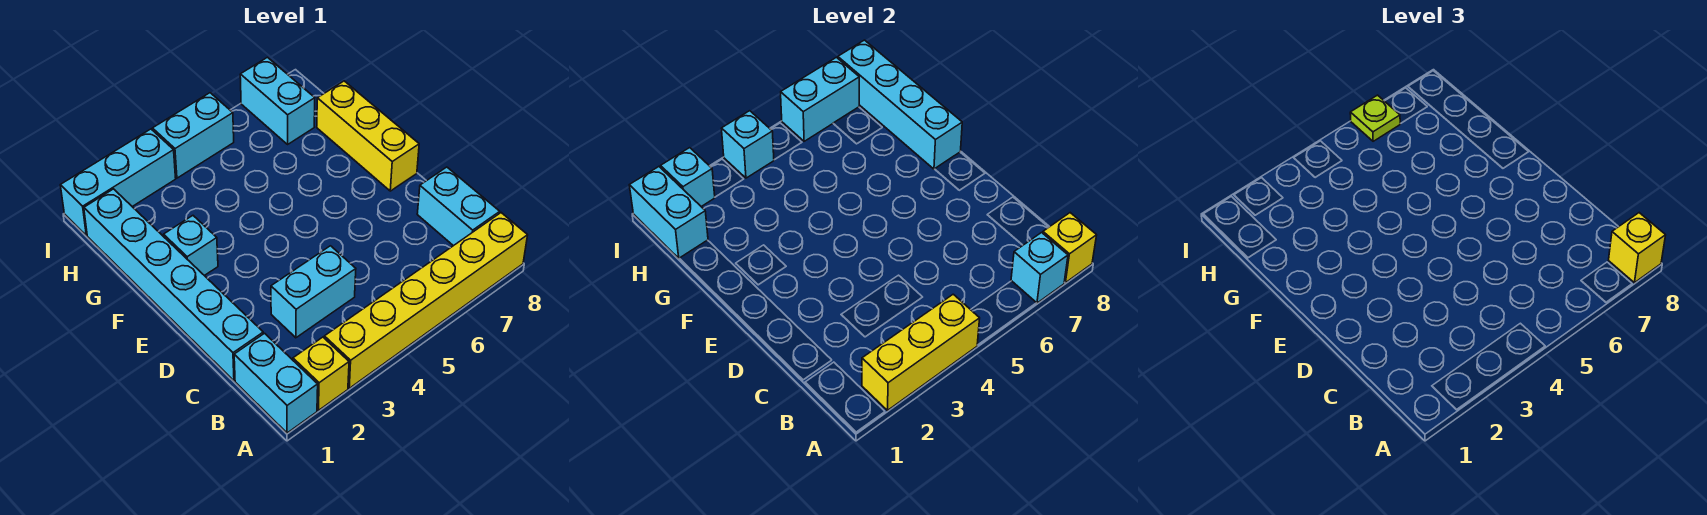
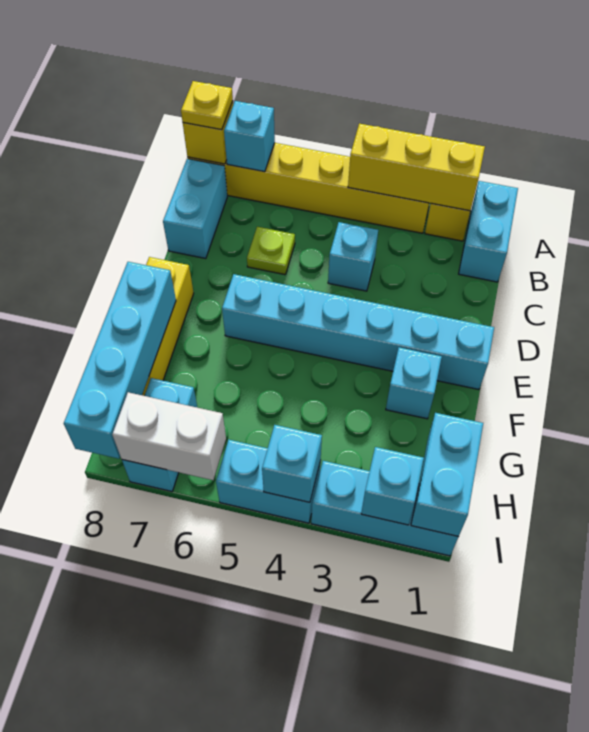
yellow 1x1 brick [1609,213,1666,283] -> yellow 1x1 plate [181,81,233,130]
cyan 1x6 brick [84,189,263,381] -> cyan 1x6 brick turned to [222,274,494,389]
cyan 1x2 brick [271,246,356,338] -> cyan 1x1 brick [328,222,378,291]
cyan 1x2 brick [781,57,859,141] -> white 1x2 brick [112,392,226,480]
lime 1x1 plate [1350,95,1400,141] -> lime 1x1 plate moved to [247,227,295,275]

